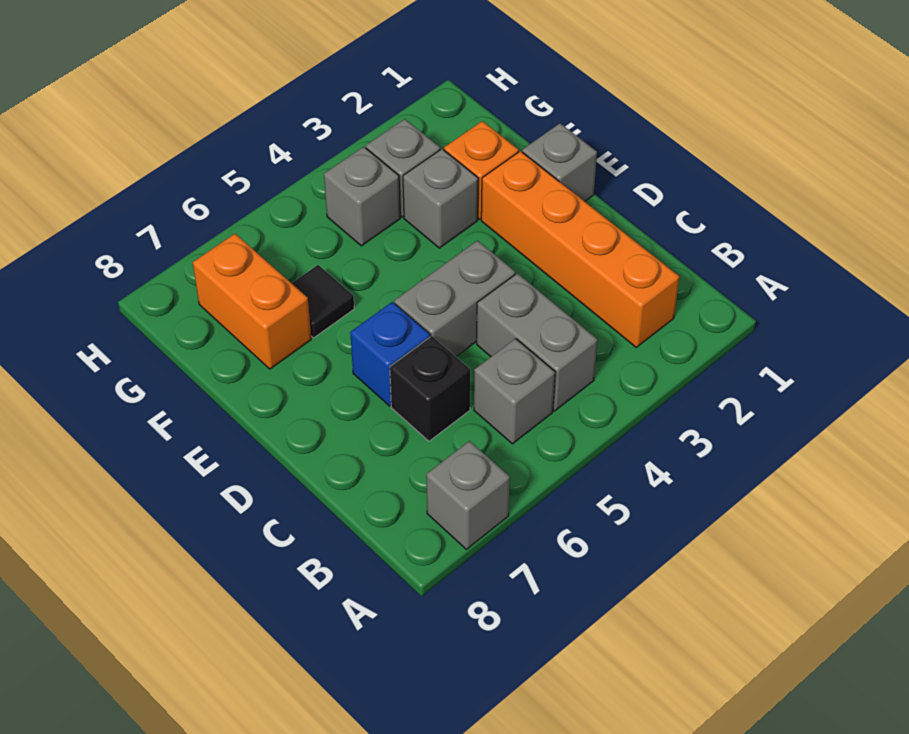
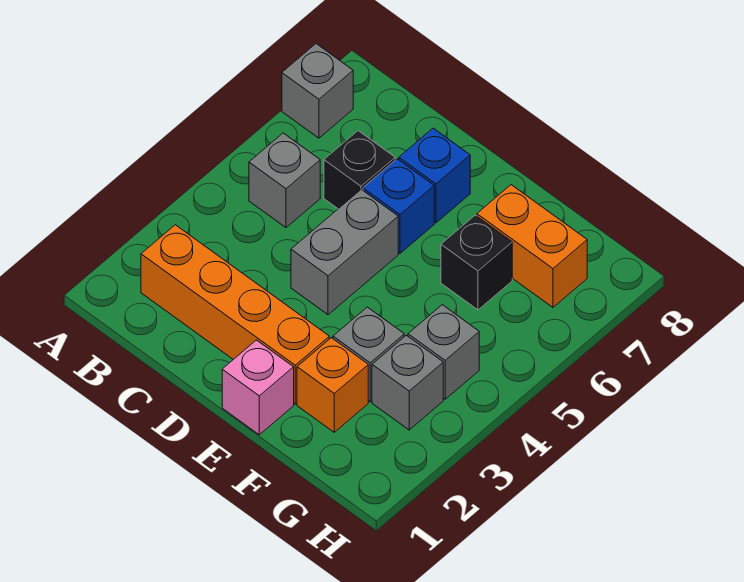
grey 1x2 brick [477,273,597,411] -> none
none -> blue 1x1 brick [399,128,470,223]
grey 1x1 brick [522,123,597,201] -> pink 1x1 brick [222,340,294,435]
black 1x1 tile [292,265,354,338] -> black 1x1 brick [441,215,512,310]

